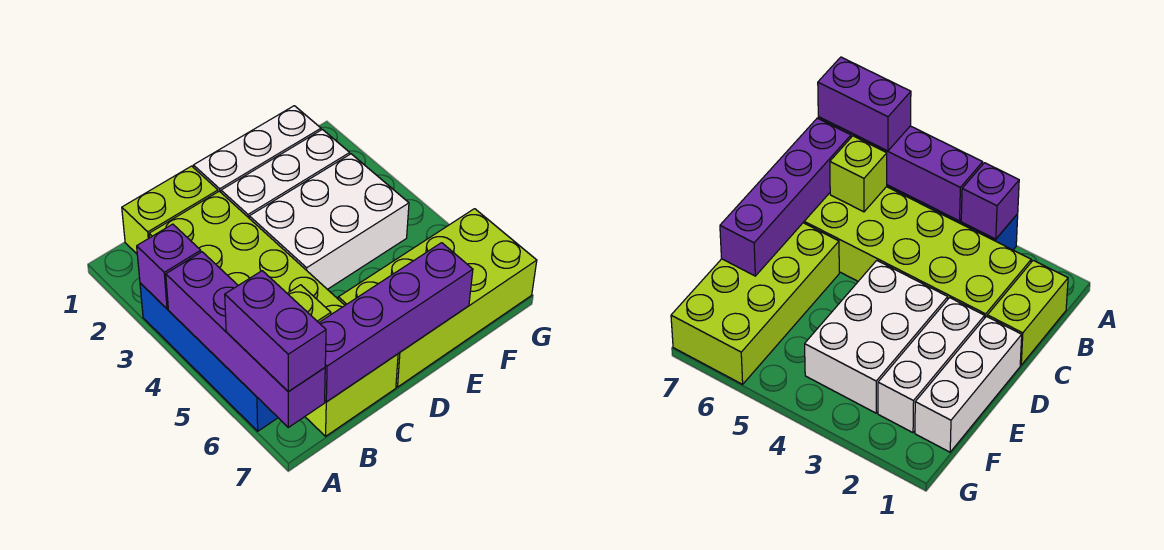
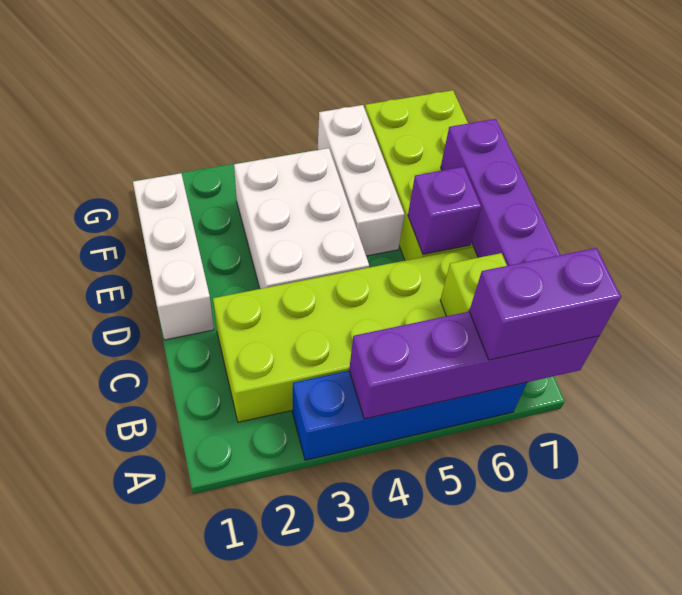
purple 1x1 brick [137,224,201,309] -> purple 1x1 brick moved to [408,167,481,254]
lime 1x2 brick [122,166,218,254] -> none
white 1x3 brick [221,129,350,218] -> white 1x3 brick moved to [318,105,405,256]

